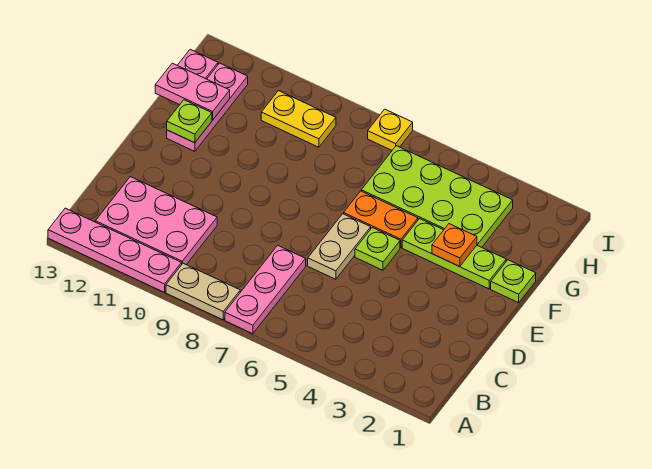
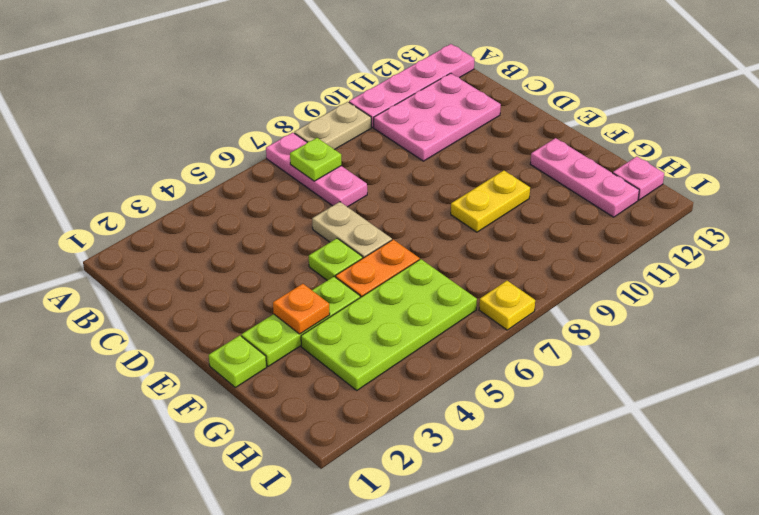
lime 1x1 plate [167,100,212,143] -> lime 1x1 plate moved to [290,138,341,181]
pink 1x2 plate [155,63,230,120] -> none
yellow 1x2 plate [261,91,336,147] -> yellow 1x2 plate moved to [451,171,530,232]

